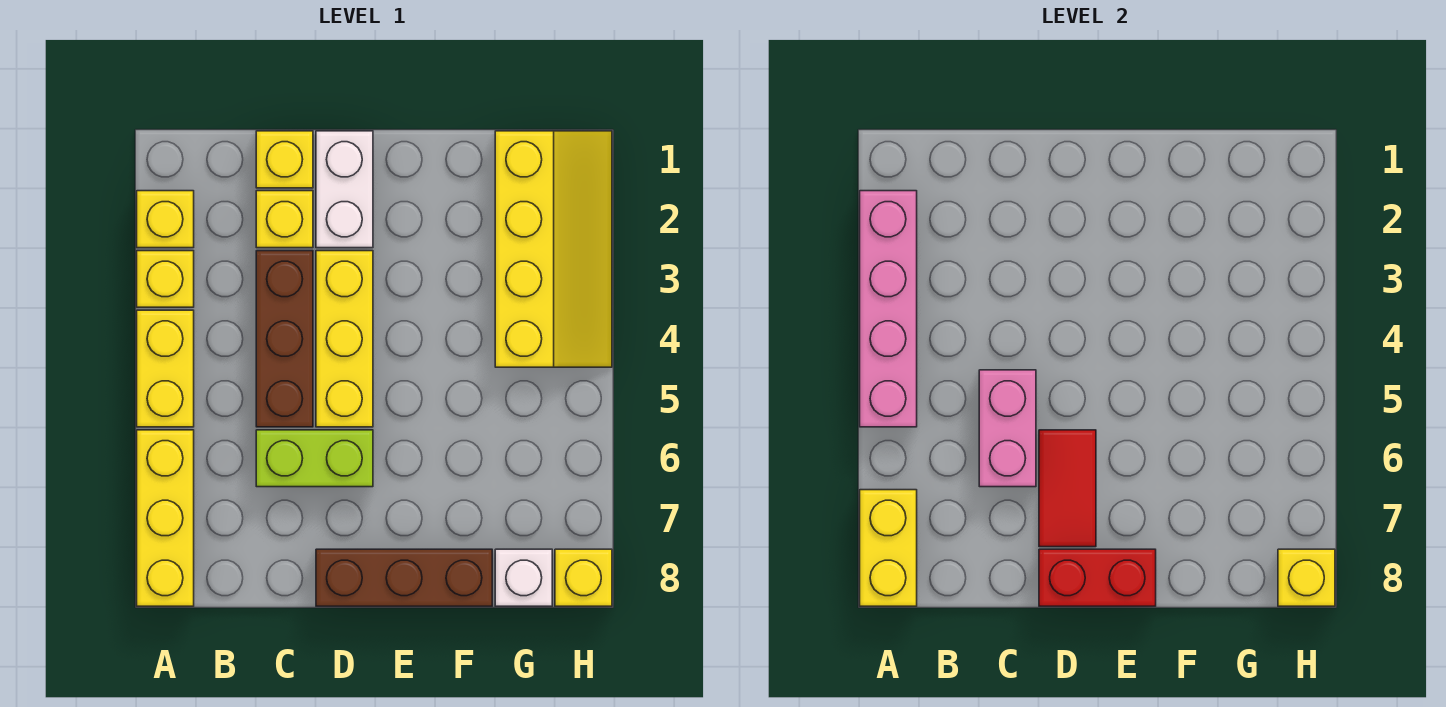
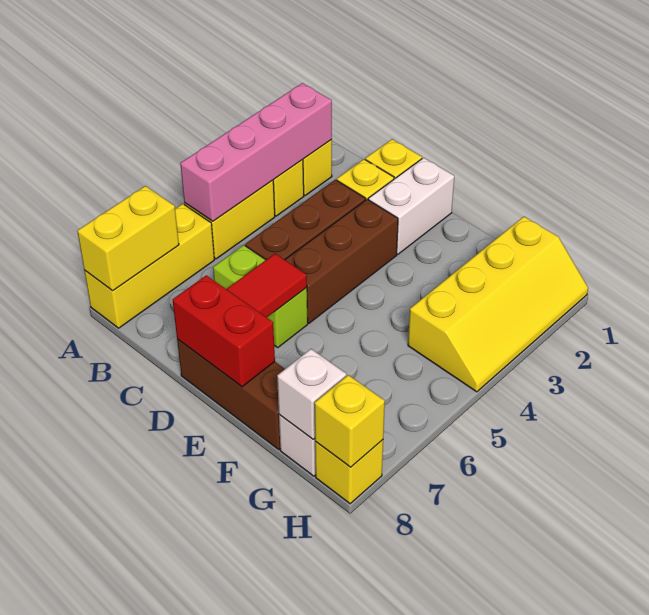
pink 1x2 brick [979,370,1036,487] -> none
yellow 1x3 brick [316,251,373,427] -> brown 1x3 brick [285,199,398,323]
none -> white 1x1 brick [277,349,346,440]

